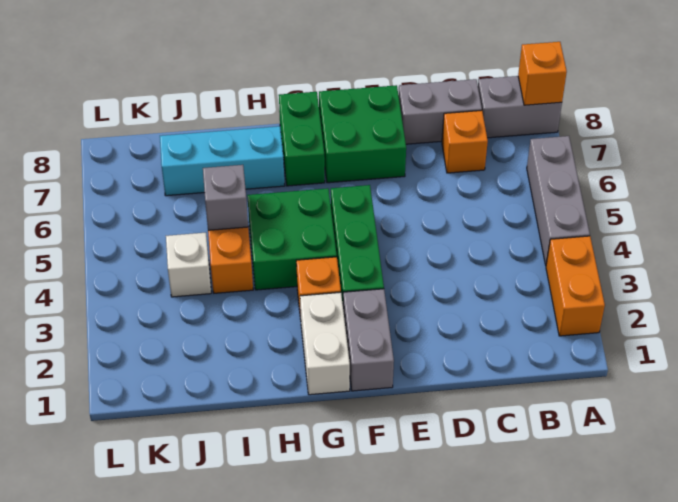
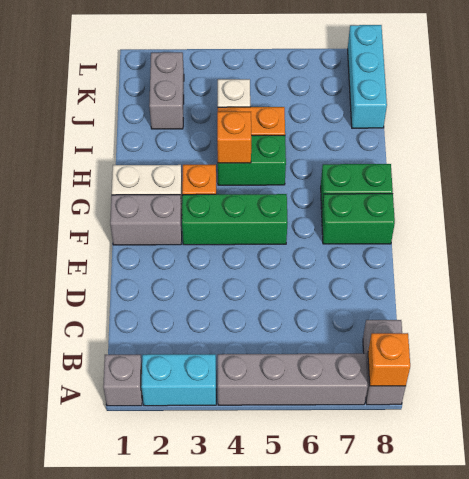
orange 1x2 brick [546,236,605,336] -> cyan 1x2 brick [141,354,216,406]
grey 1x3 brick [527,136,590,265] -> grey 1x4 brick [218,354,368,405]
orange 1x1 brick [442,110,488,173] -> orange 1x1 brick moved to [217,112,251,163]
grey 1x2 brick [398,79,482,144] -> grey 1x2 brick moved to [149,52,184,129]
green 2x2 brick [319,85,406,183] -> green 1x2 brick [322,194,395,244]
green 2x2 brick [247,188,337,290] -> green 1x2 brick [218,135,286,185]
cyan 1x3 brick [160,126,285,196] -> cyan 1x3 brick moved to [348,25,387,128]
grey 1x1 brick [203,165,248,230] -> grey 1x1 brick moved to [103,355,142,406]

